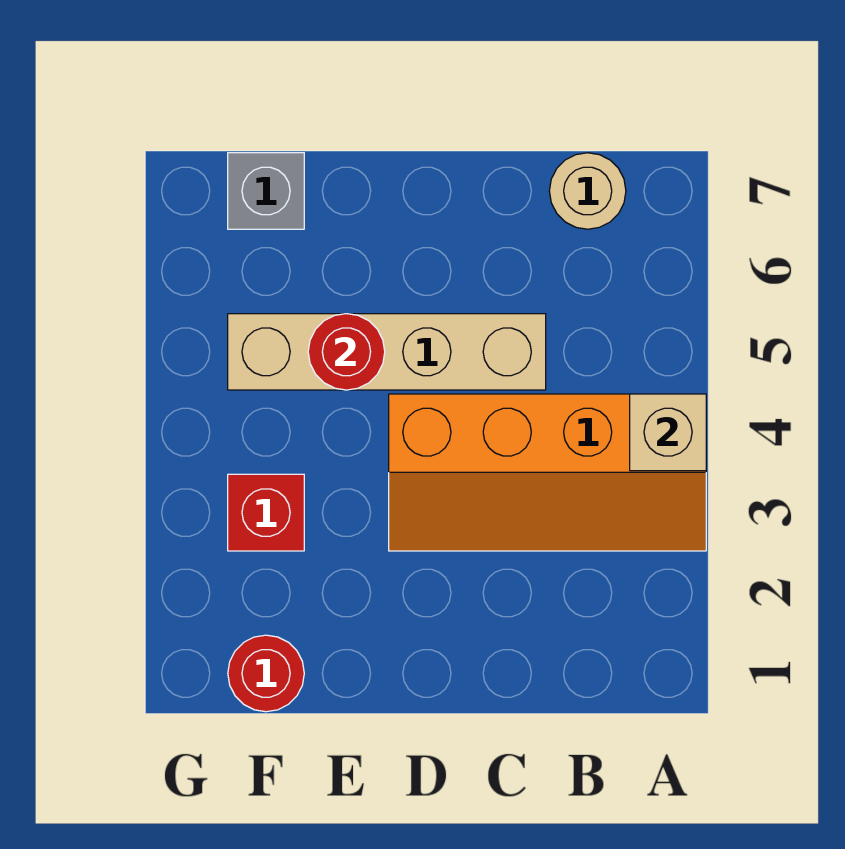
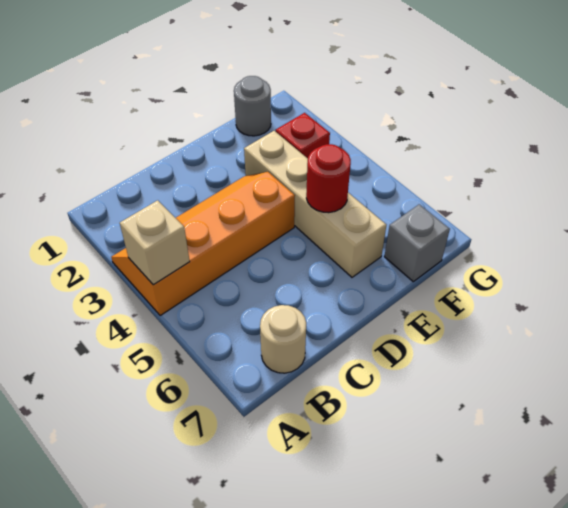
tan 1x4 brick [228,314,546,390] -> tan 1x4 brick turned to [244,131,386,277]
red 1x1 round brick [228,635,304,712] -> grey 1x1 round brick [234,76,271,136]

